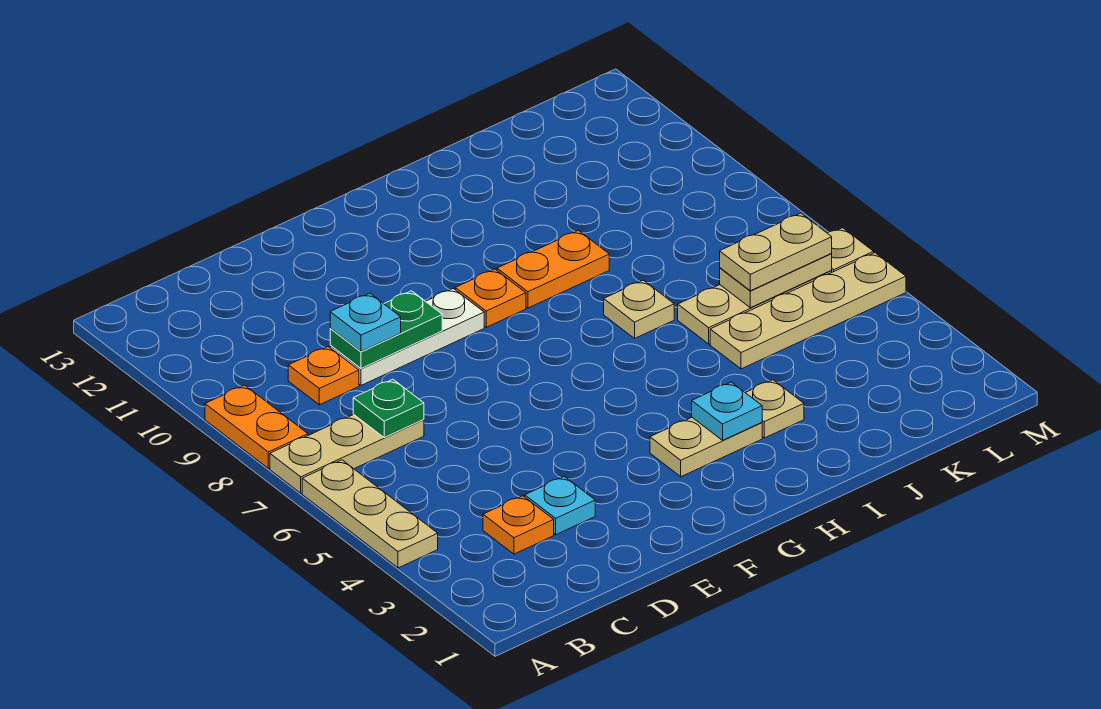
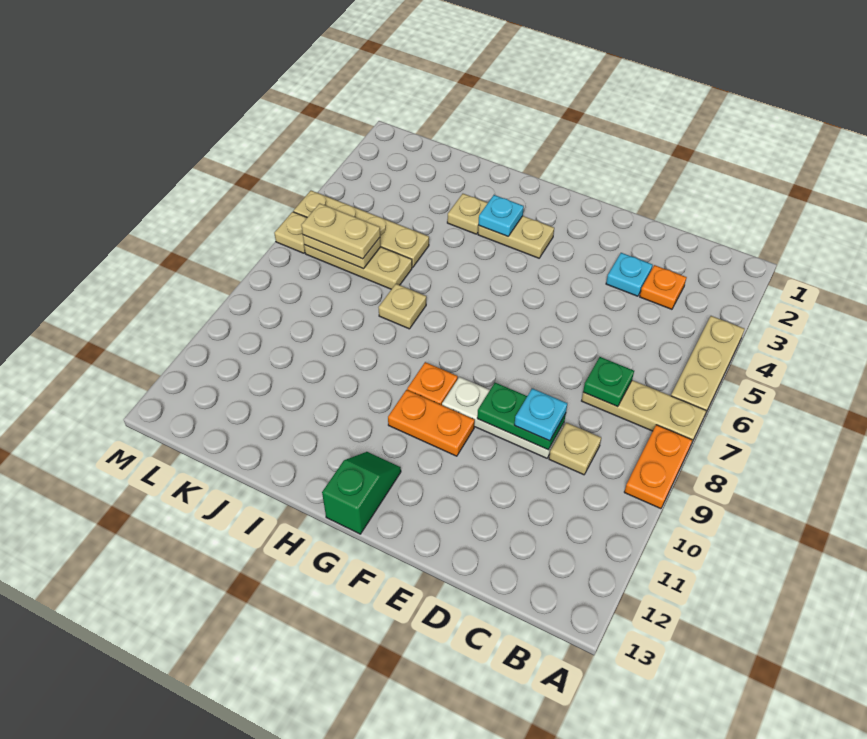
orange 1x1 plate [288,347,359,405] -> tan 1x1 plate [549,423,601,475]
none -> green 1x2 slope [322,452,401,534]
orange 1x2 plate [497,231,609,308] -> orange 1x2 plate moved to [388,390,475,456]

